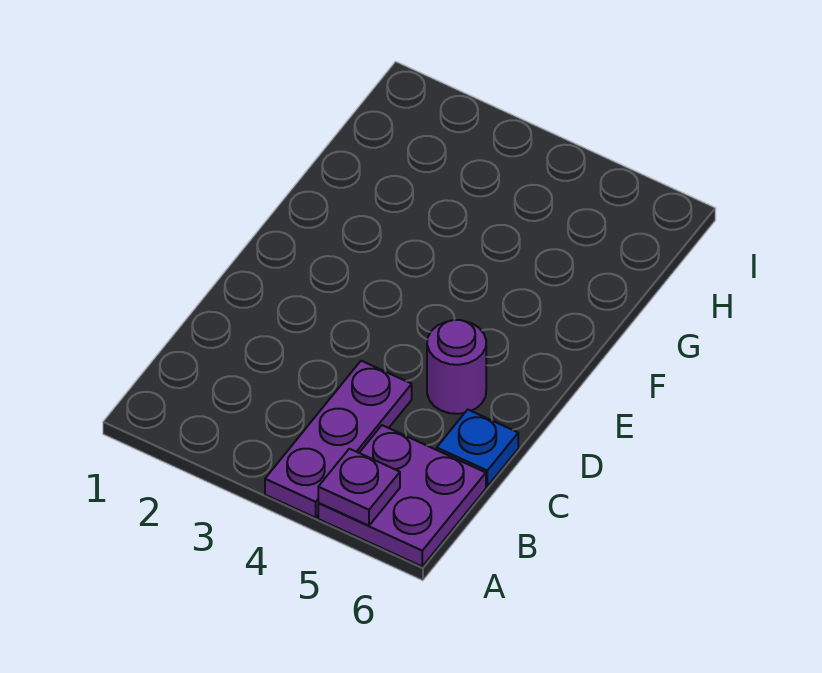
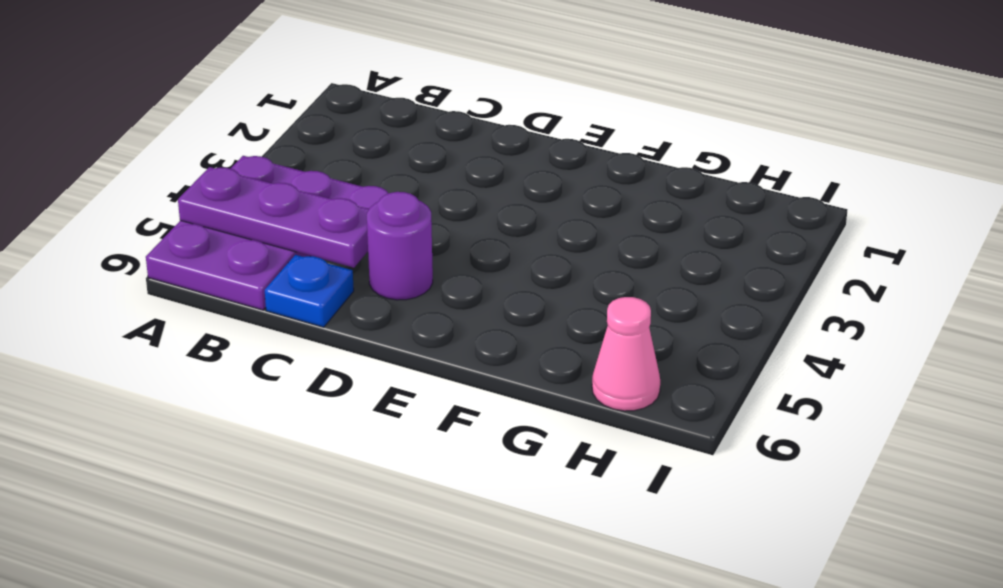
purple 1x1 plate [318,449,400,526] -> purple 1x3 plate [178,167,369,268]
none -> pink 1x1 cone [592,297,660,411]

